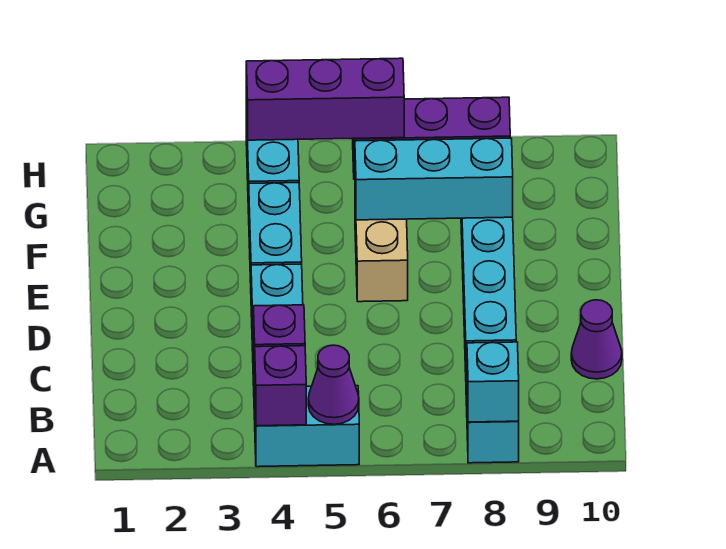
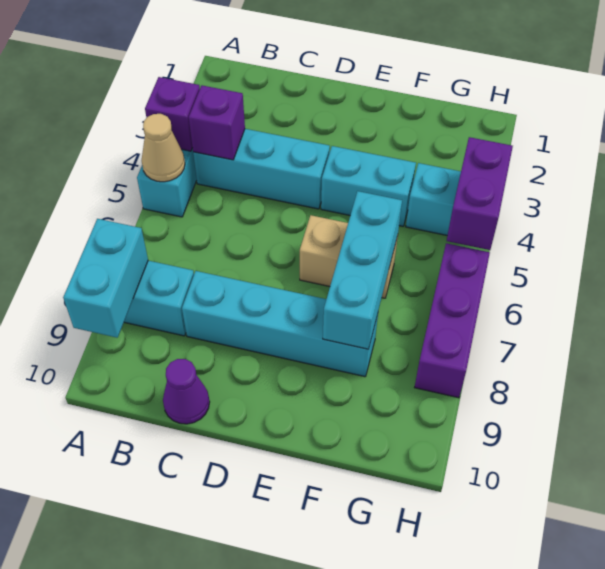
purple 1x1 cone [308,345,359,424] -> tan 1x1 cone [142,114,185,182]
cyan 1x1 brick [467,342,519,422] -> cyan 1x2 brick [63,219,148,338]
purple 1x3 brick [246,58,404,140] -> purple 1x2 brick [447,137,513,250]

